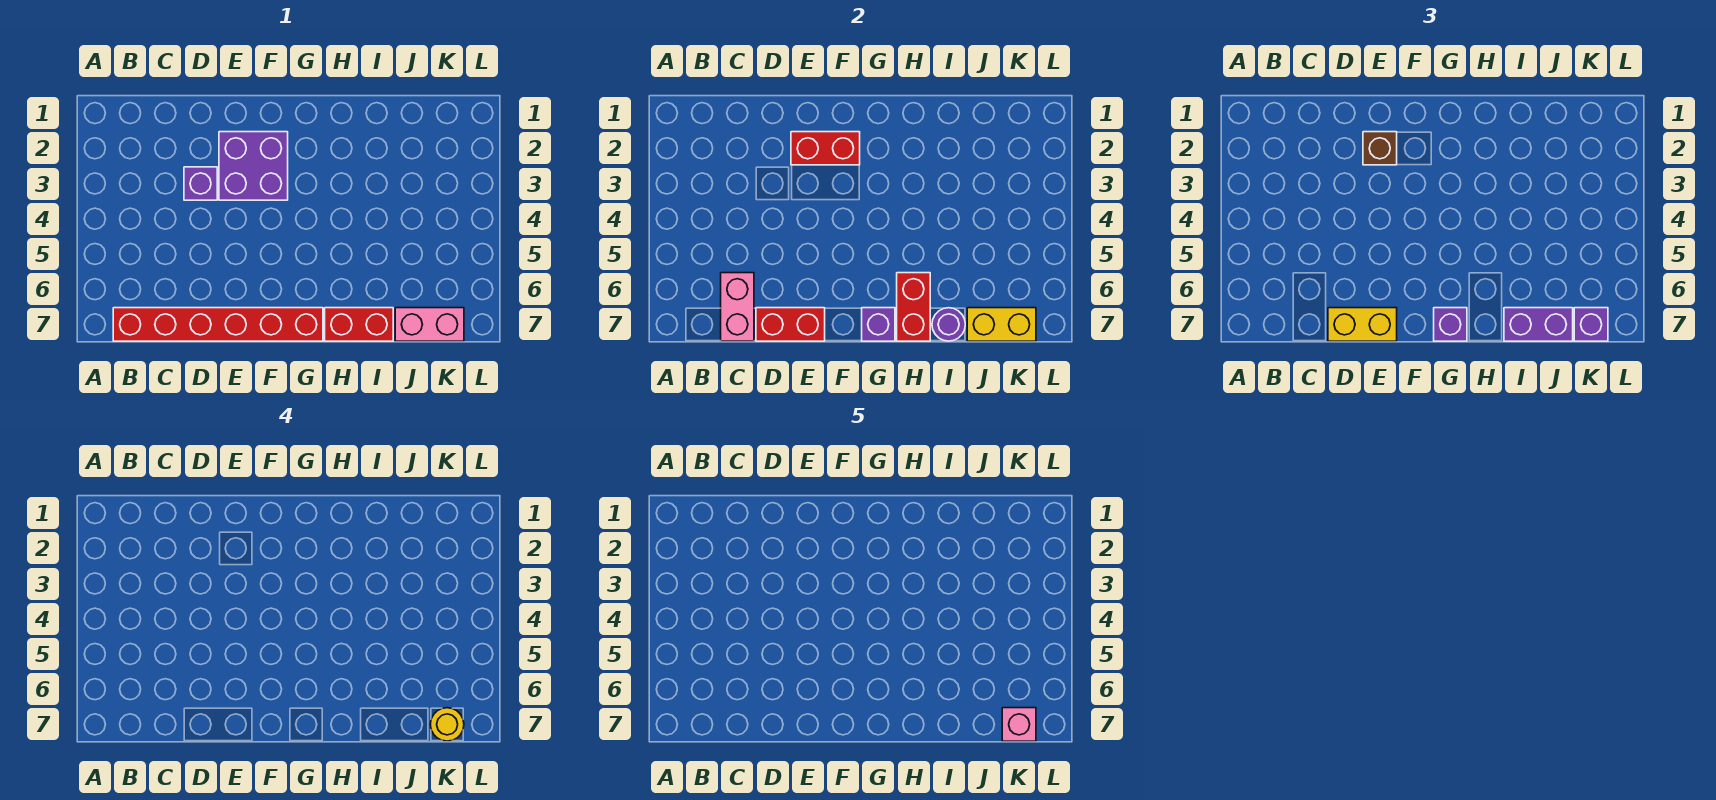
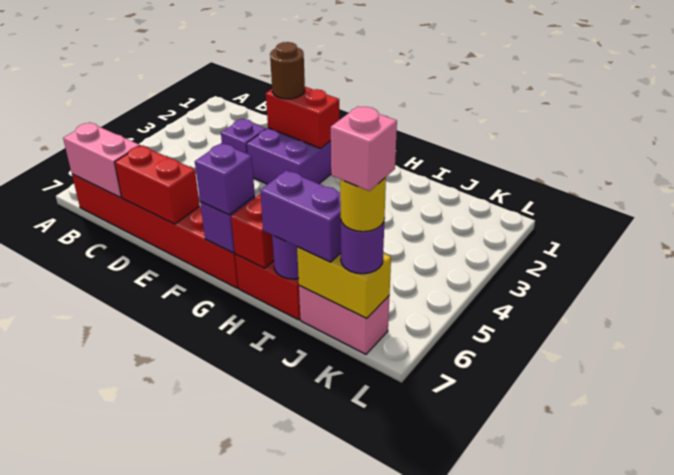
pink 1x2 brick [721,273,754,341] -> pink 1x2 brick turned to [63,122,140,198]
yellow 1x2 brick [1328,308,1397,341] -> none
brown 1x1 brick [1363,132,1397,165] -> brown 1x1 round brick [270,42,305,99]
purple 1x1 brick [1574,308,1608,341] -> purple 1x1 round brick [341,222,384,274]

